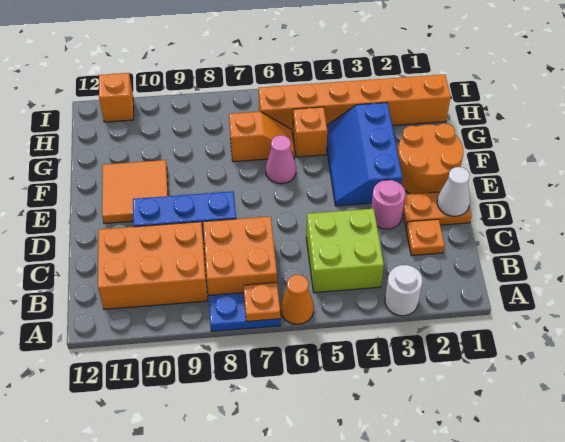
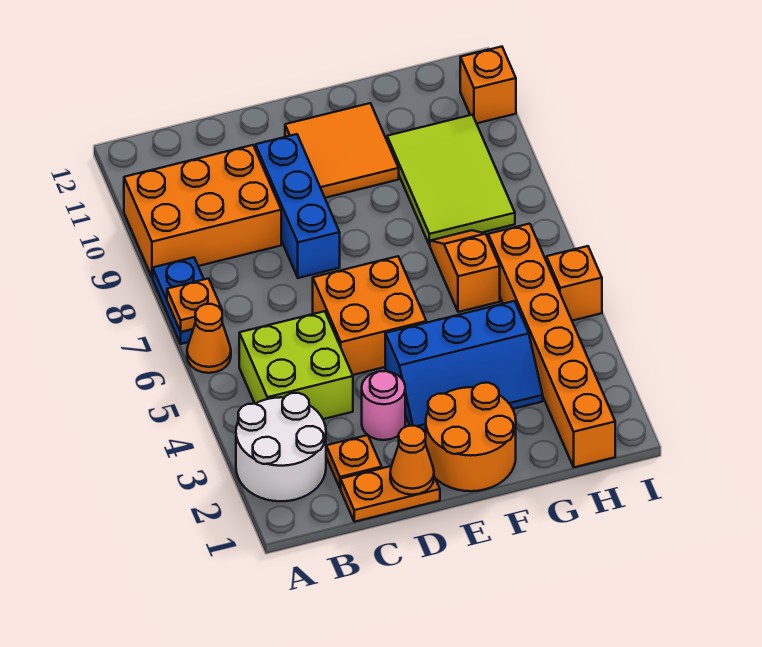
white 1x1 round brick [385,265,422,316] -> white 2x2 round brick [236,393,326,501]
orange 2x2 brick [203,216,277,295] -> orange 2x2 brick moved to [313,256,426,375]
orange 2x3 brick [98,222,207,309] -> orange 2x3 brick turned to [124,145,281,277]
orange 1x2 plate [403,192,472,227] -> orange 1x2 plate turned to [341,466,440,522]
white 1x1 cone [437,167,470,216] -> orange 1x1 cone [390,426,434,495]
blue 2x3 slope [327,103,402,206] -> blue 2x3 slope turned to [385,301,543,431]
pink 1x1 cone [266,135,296,184] -> none
orange 1x1 brick [293,107,327,157] -> orange 1x1 brick moved to [546,246,602,321]
orange 1x2 slope [229,112,295,162] -> orange 1x2 slope turned to [430,230,500,312]
none -> lime 2x3 tile [387,115,515,245]

